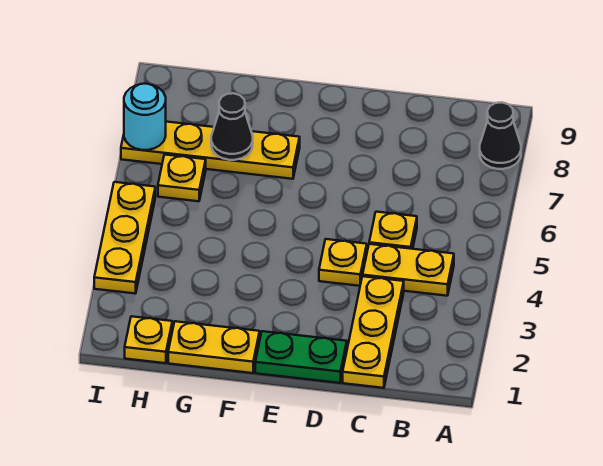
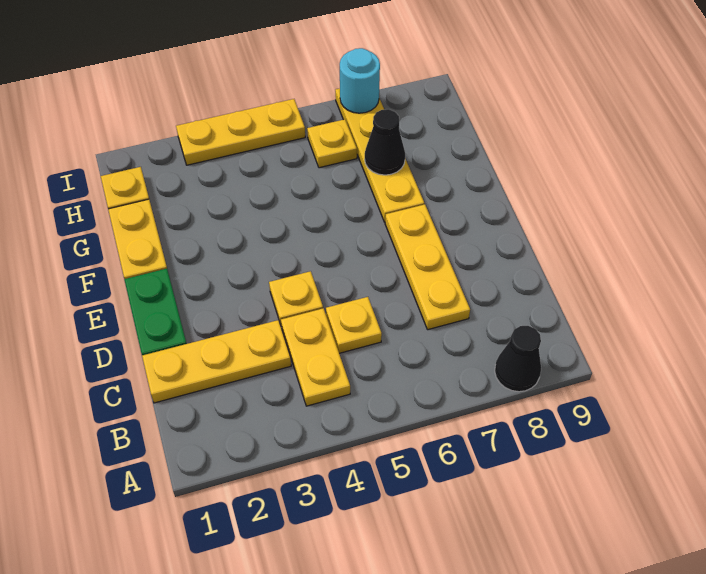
none -> yellow 1x3 plate [385,204,470,330]

